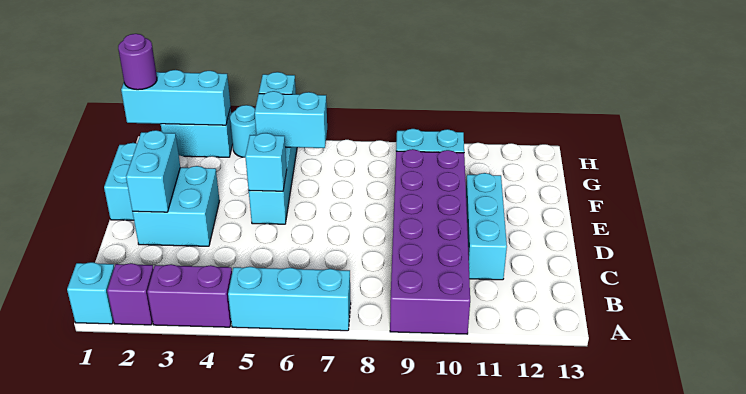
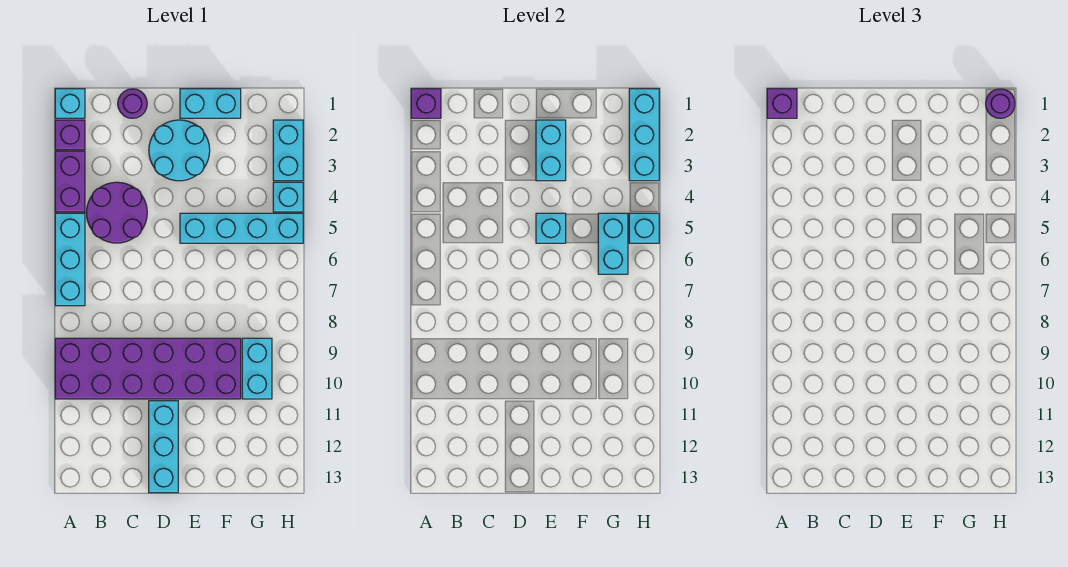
none -> purple 1x1 brick [411,89,441,118]
none -> purple 1x1 brick [767,89,797,118]
none -> purple 2x2 round brick [86,182,147,243]
none -> purple 1x1 round brick [118,89,147,118]
cyan 1x3 brick [466,173,507,280] -> cyan 1x3 brick turned to [149,401,178,493]
cyan 2x2 brick [133,166,220,246] -> cyan 2x2 round brick [149,120,210,181]
cyan 1x2 brick [126,130,180,212] -> cyan 1x2 brick turned to [536,120,566,181]
cyan 1x1 round brick [230,105,256,157] -> cyan 1x1 brick [273,182,303,212]

